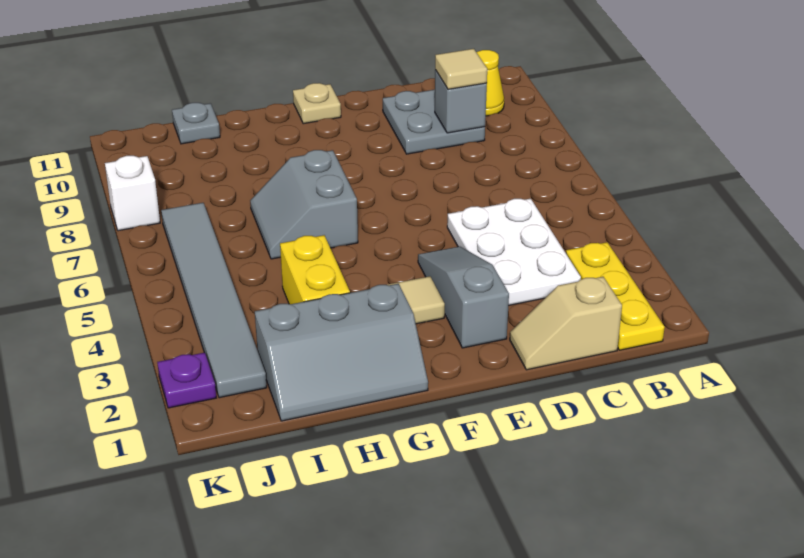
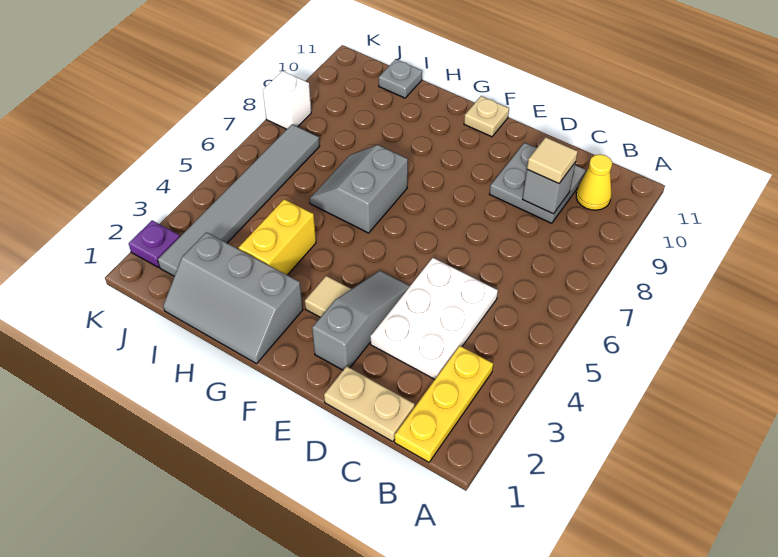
tan 1x2 slope [510,277,622,370] -> tan 1x2 plate [324,366,415,442]

